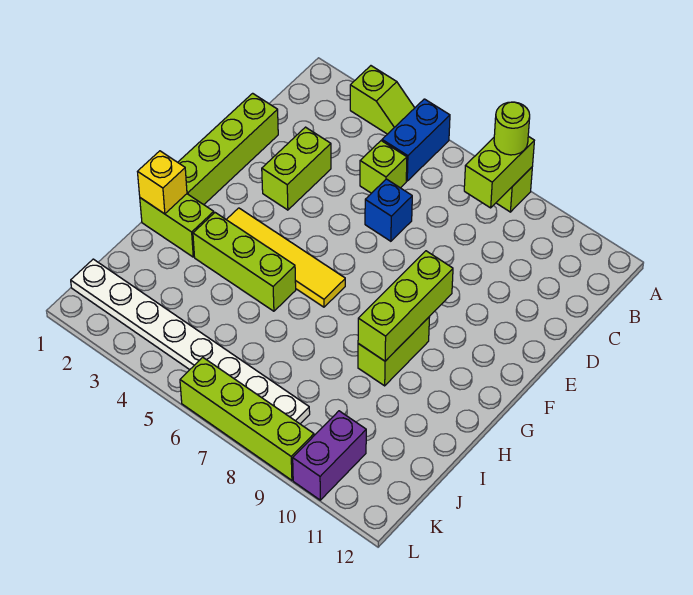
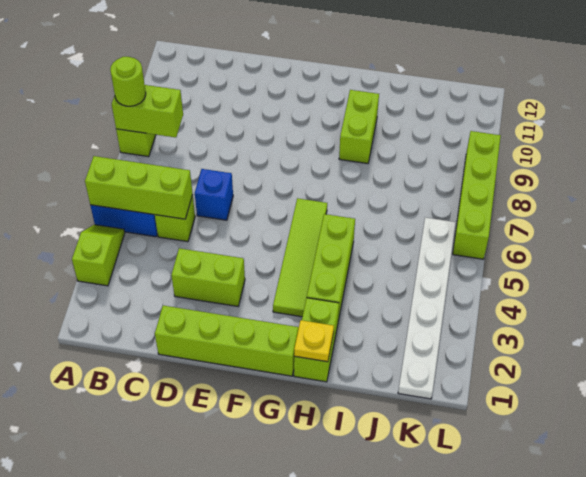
lime 1x3 brick [358,251,453,361] -> lime 1x3 brick moved to [85,156,193,219]
yellow 1x4 tile [226,208,345,307] -> lime 1x4 tile [273,198,327,317]
lime 1x2 brick [358,317,429,386] -> lime 1x2 brick turned to [339,90,379,164]
yellow 1x1 brick [138,151,187,214] -> yellow 1x1 plate [294,320,334,362]
white 1x8 plate [71,259,310,424] -> white 1x6 plate [398,217,456,399]
purple 1x2 brick [293,411,366,500] -> none

